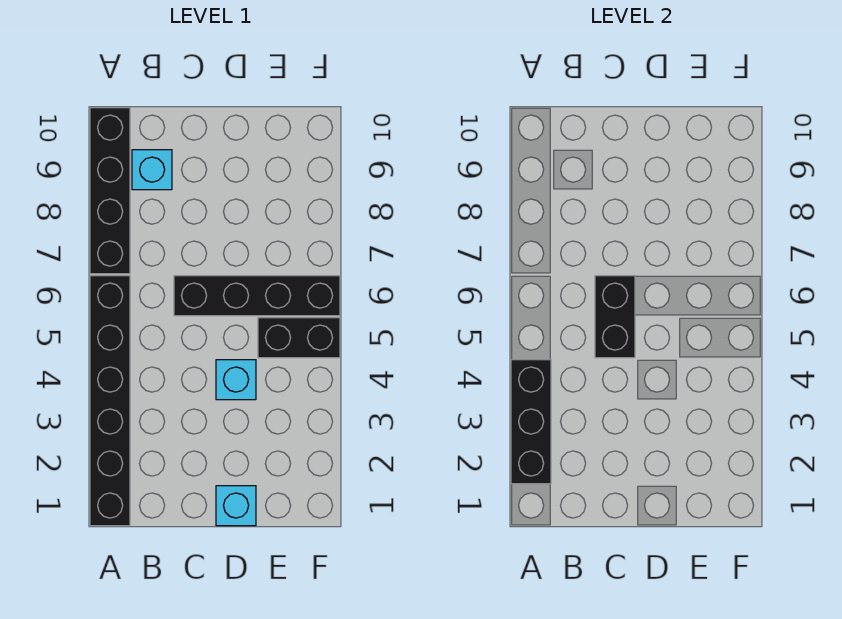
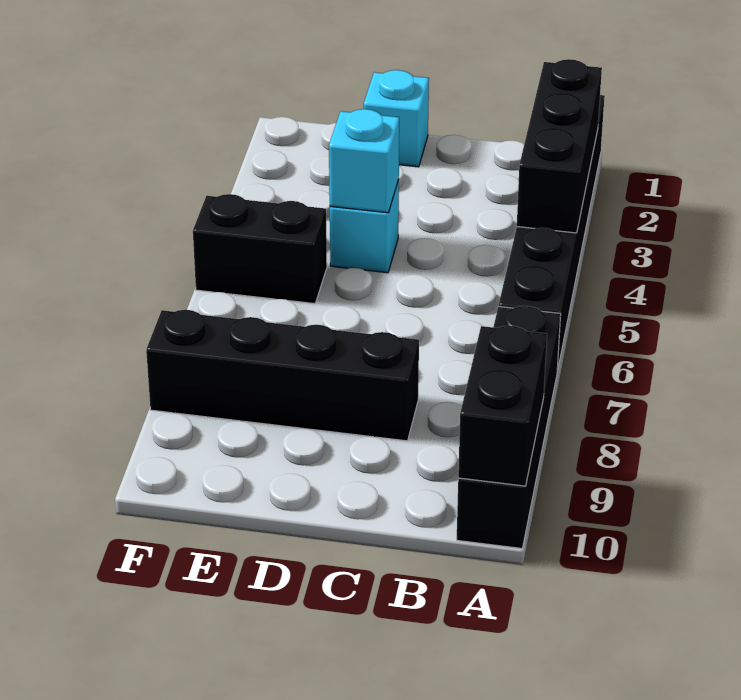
cyan 1x1 brick [132,150,172,190] -> cyan 1x1 brick moved to [329,109,399,213]
black 1x2 brick [595,276,635,358] -> black 1x2 brick moved to [458,326,547,486]
black 1x4 brick [174,276,340,316] -> black 1x4 brick moved to [146,310,419,441]

